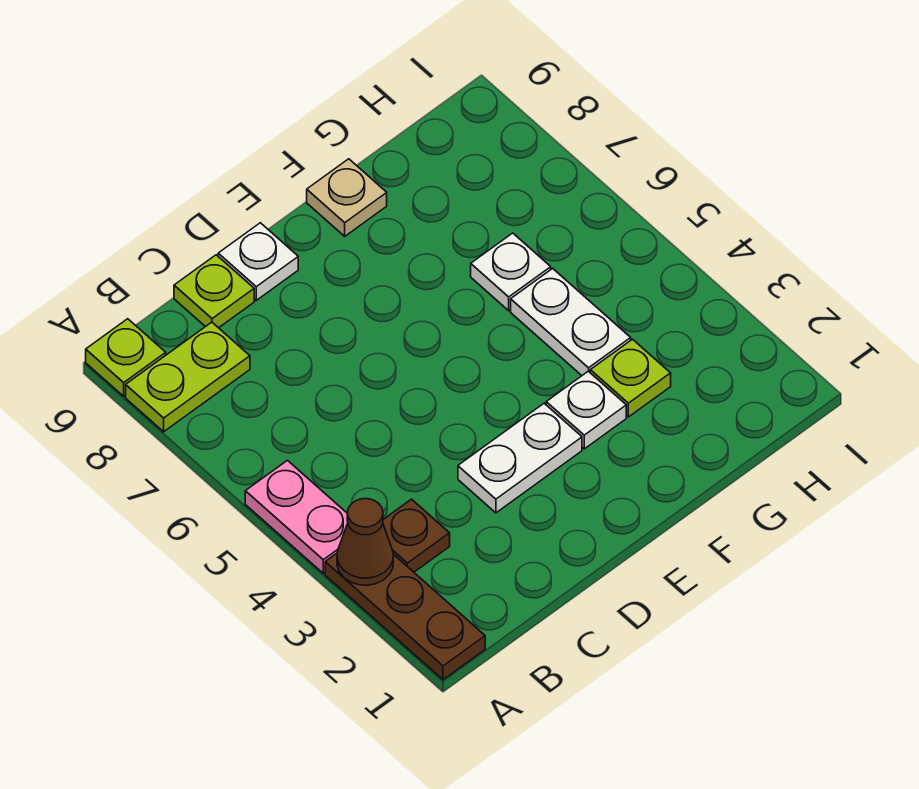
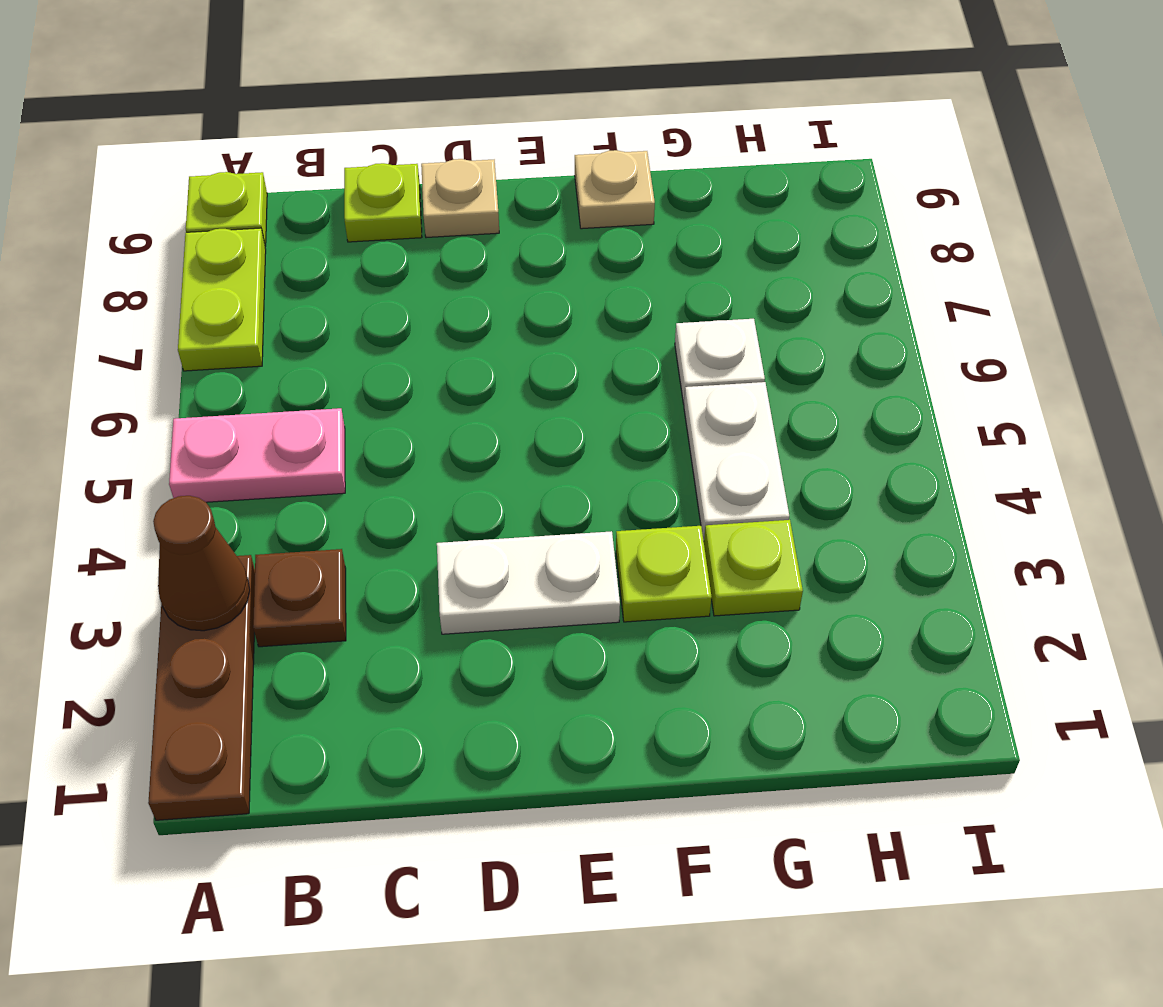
pink 1x2 plate [245,460,348,573] -> pink 1x2 plate turned to [169,408,345,502]
lime 1x2 plate [126,322,250,432] -> lime 1x2 plate turned to [178,228,266,371]
white 1x1 plate [218,223,298,300] -> tan 1x1 plate [421,159,499,238]
white 1x1 plate [546,371,626,449] -> lime 1x1 plate [616,526,712,622]

